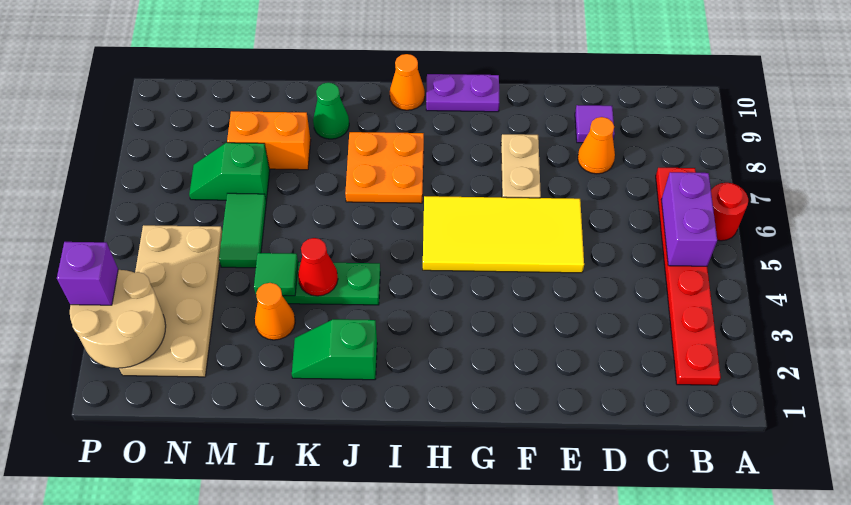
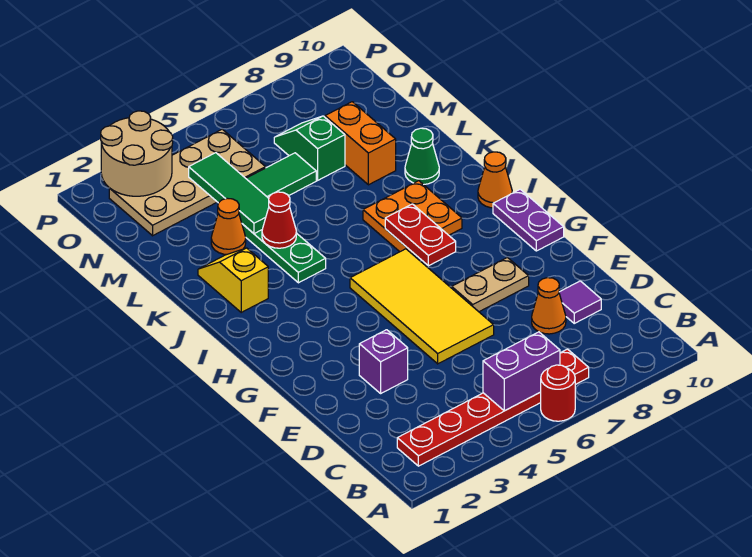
none -> red 1x2 plate [385,204,456,266]
green 1x2 slope [292,319,377,380] -> yellow 1x2 slope [198,248,268,312]
green 1x1 tile [254,253,298,296] -> green 1x3 tile [189,153,269,234]
purple 1x1 brick [57,242,118,305] -> purple 1x1 brick moved to [359,330,408,393]

